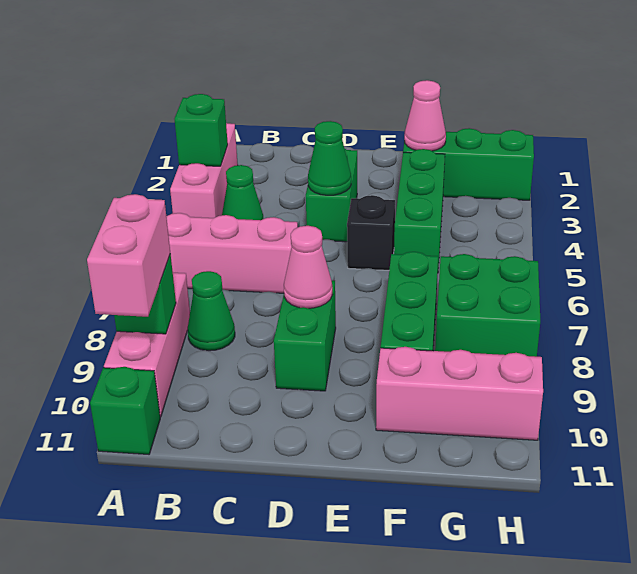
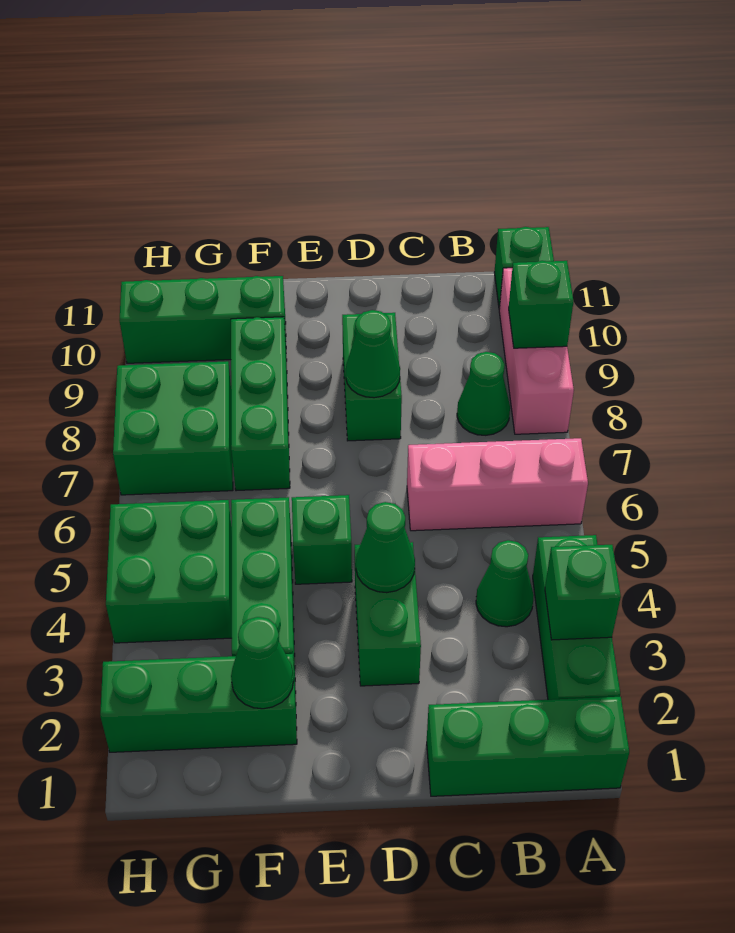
none -> green 1x3 brick [427,697,629,796]
pink 1x3 brick [170,123,238,218] -> green 1x3 brick [533,535,620,700]
pink 1x2 brick [87,194,170,317] -> none
pink 1x1 cone [284,226,333,308] -> green 1x1 cone [346,310,400,398]
black 1x1 brick [347,195,395,270] -> green 1x1 brick [292,495,352,584]
pink 1x1 cone [404,80,446,151] -> green 1x1 cone [231,617,294,709]
pink 1x3 brick [376,347,543,440] -> green 1x3 brick [119,276,286,363]
none -> green 2x2 brick [106,500,232,643]

